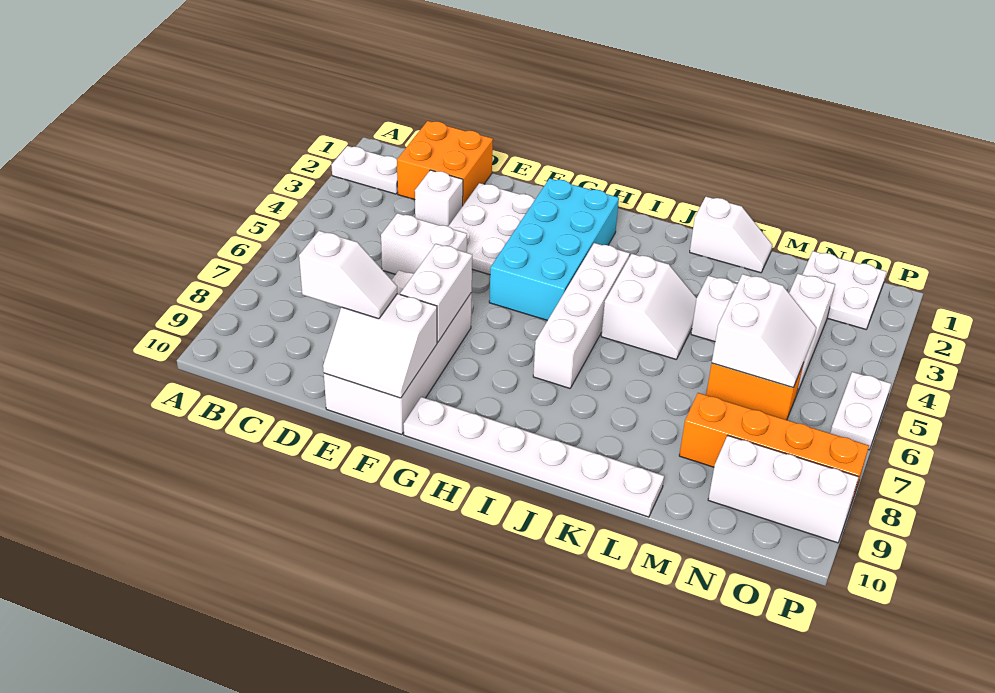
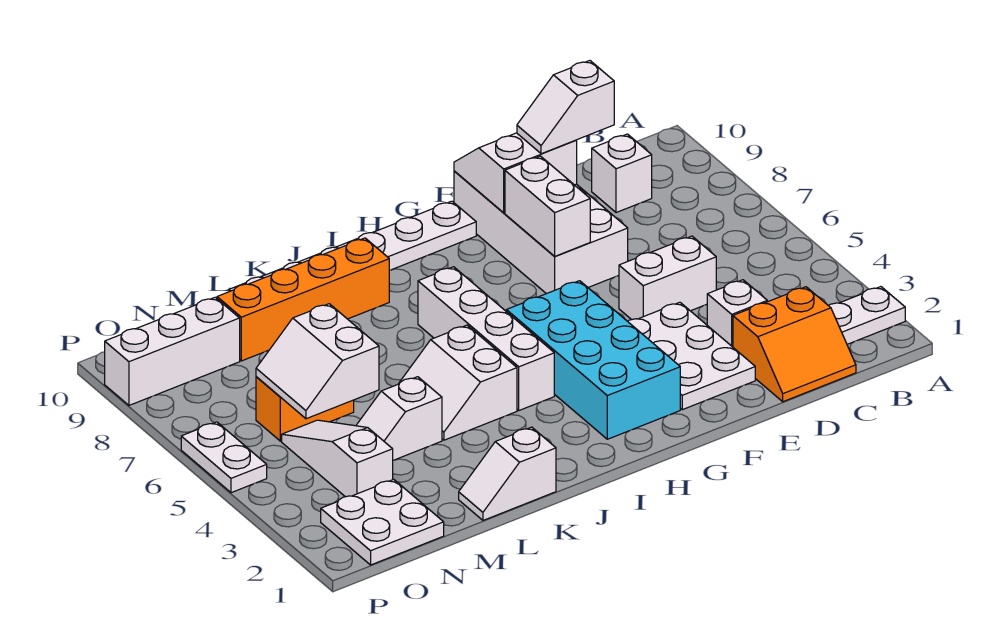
orange 2x2 brick [397,121,493,205] -> orange 2x2 slope [733,287,856,402]
none -> white 1x1 brick [592,134,652,213]
orange 1x4 brick [679,393,869,504] -> orange 1x4 brick moved to [217,238,389,361]

